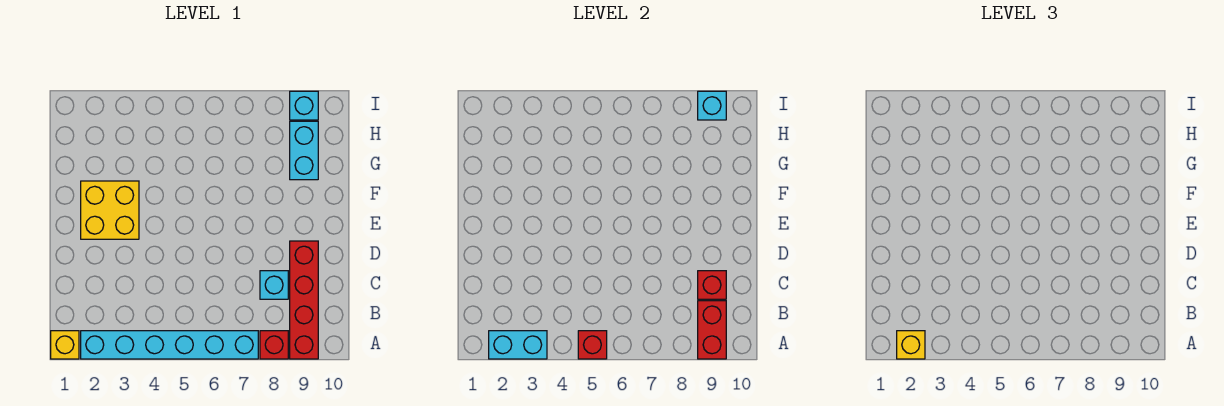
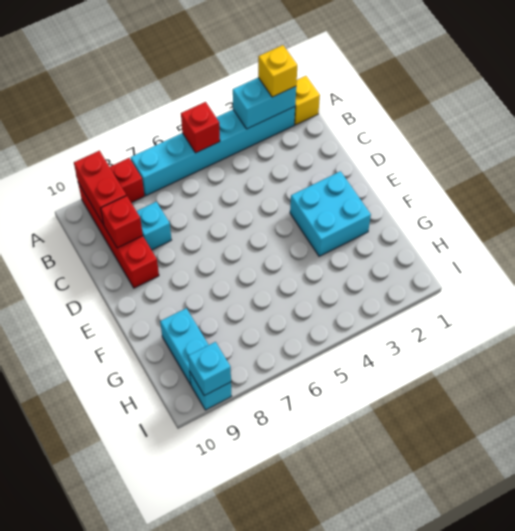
yellow 2x2 brick [81,181,139,239] -> cyan 2x2 brick [290,171,371,256]

